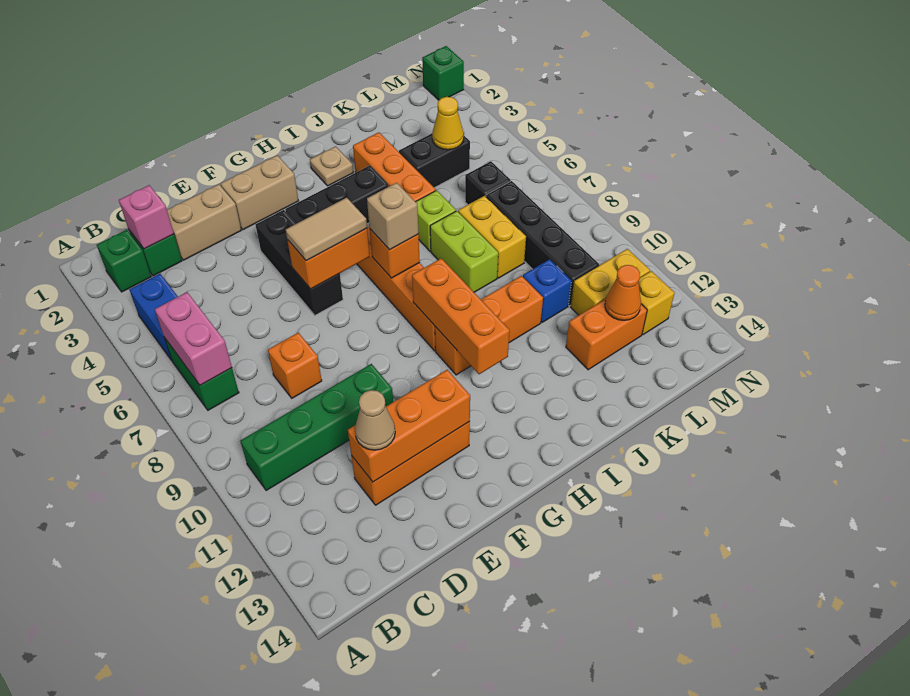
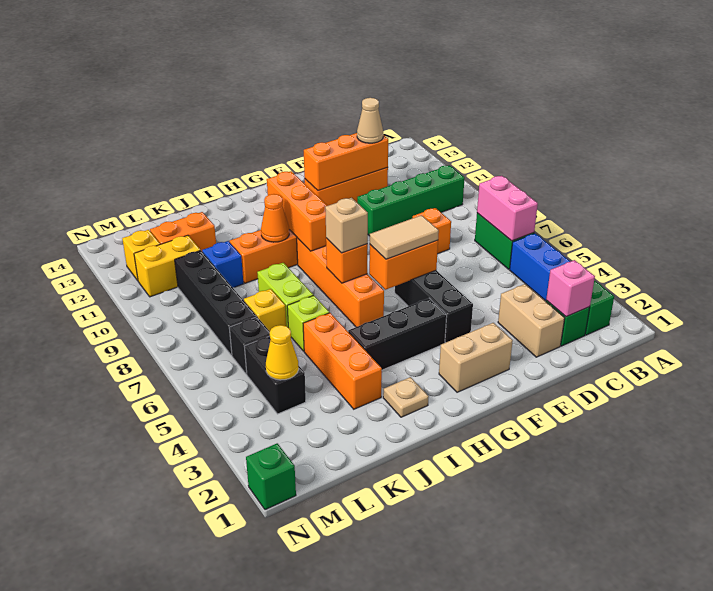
tan 1x2 brick [167,184,241,260] -> tan 1x2 brick turned to [498,284,565,357]
black 1x2 brick [399,134,470,188] -> black 1x2 brick turned to [244,336,306,414]
yellow 1x2 brick [458,196,526,278] -> yellow 1x1 brick [244,289,286,331]
orange 1x1 cone [605,265,641,320] -> orange 1x1 cone moved to [261,194,289,242]

